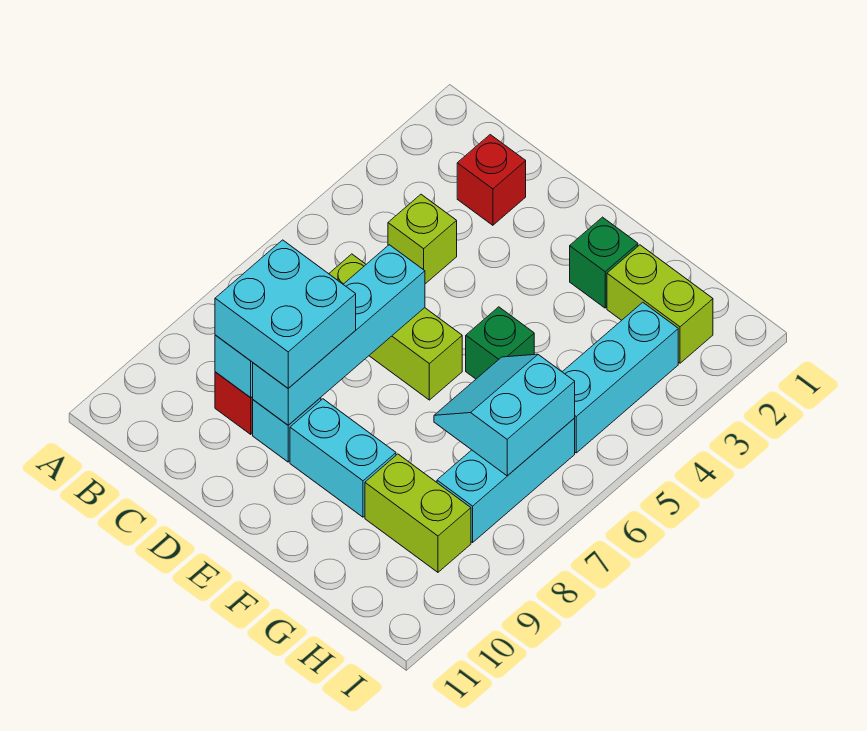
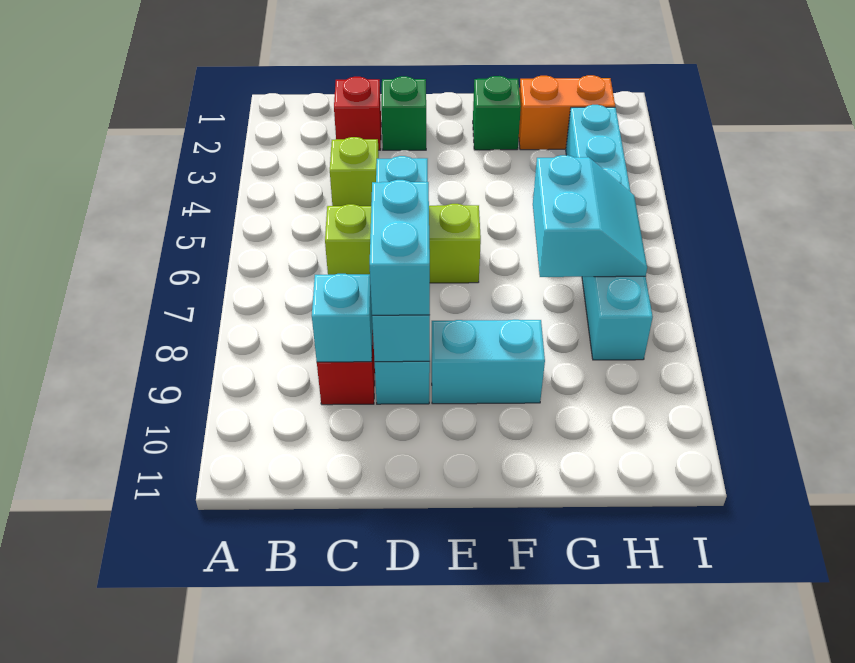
cyan 2x2 brick [215,240,356,388] -> cyan 1x2 brick [370,180,430,315]
green 1x1 brick [466,307,534,379] -> green 1x1 brick moved to [381,76,426,150]
lime 1x2 brick [607,245,713,363] -> orange 1x2 brick [519,75,615,150]
cyan 2x2 slope [434,354,575,476] -> cyan 2x2 slope turned to [533,155,647,277]
lime 1x2 brick [365,454,471,572] -> none

